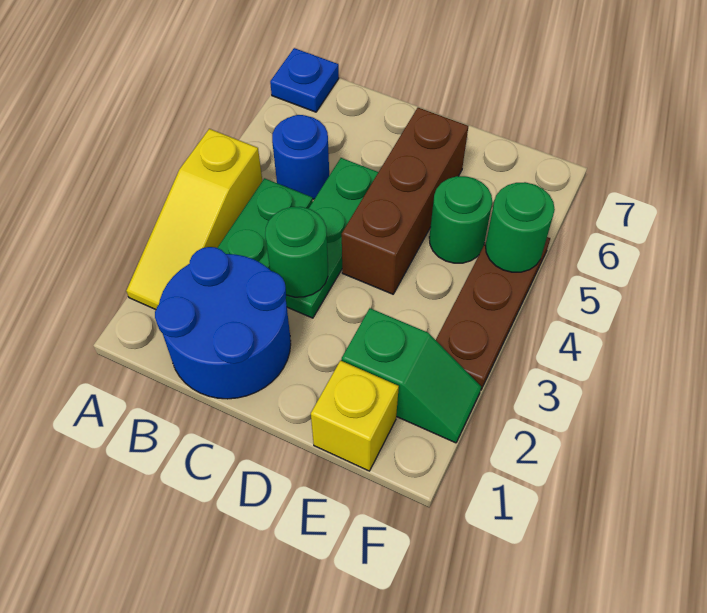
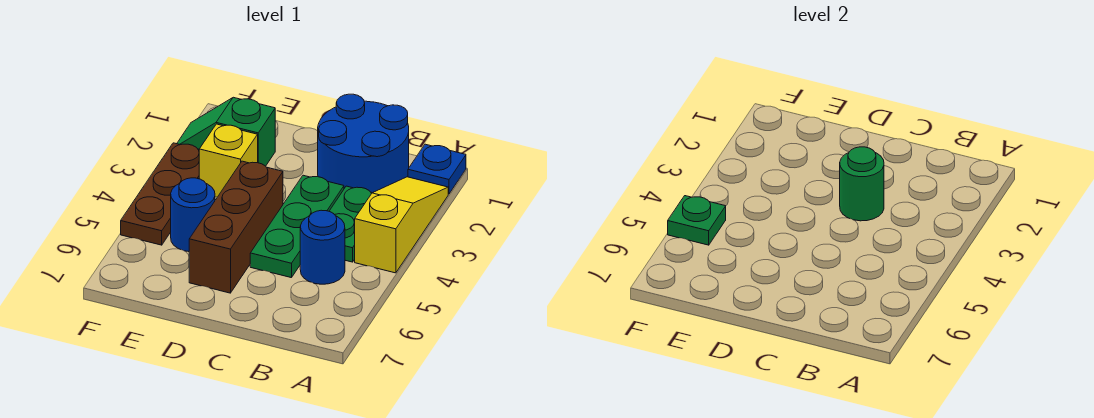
blue 1x1 plate [270,48,339,112] -> blue 1x1 plate moved to [408,144,466,194]
yellow 1x1 brick [311,360,399,471] -> yellow 1x1 brick moved to [199,124,258,197]
green 1x1 round brick [429,176,492,263] -> blue 1x1 round brick [171,178,215,252]
green 1x1 round brick [486,182,555,272] -> green 1x1 plate [668,196,726,245]

